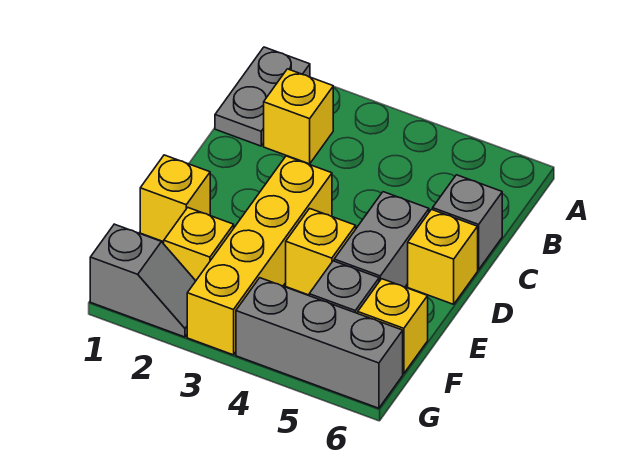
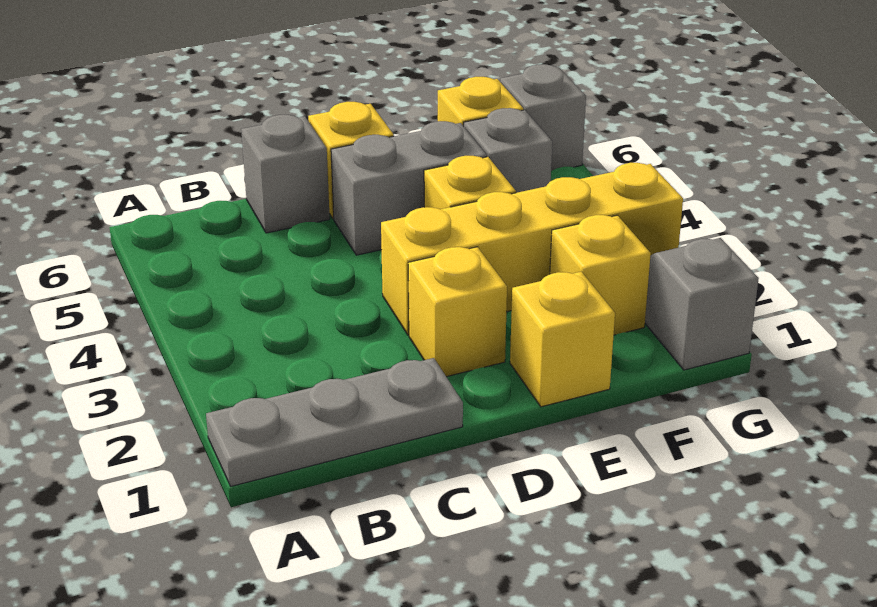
grey 1x2 plate [215,47,310,146] -> grey 1x3 plate [206,358,463,486]
yellow 1x1 brick [264,69,333,164] -> yellow 1x1 brick moved to [408,247,507,377]
grey 1x3 brick [236,278,403,408] -> grey 1x1 brick [500,64,586,171]

